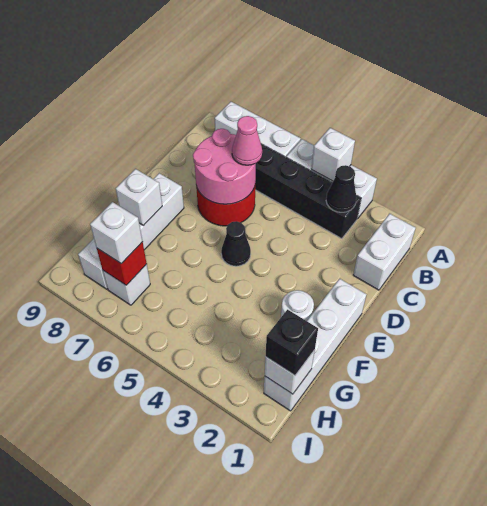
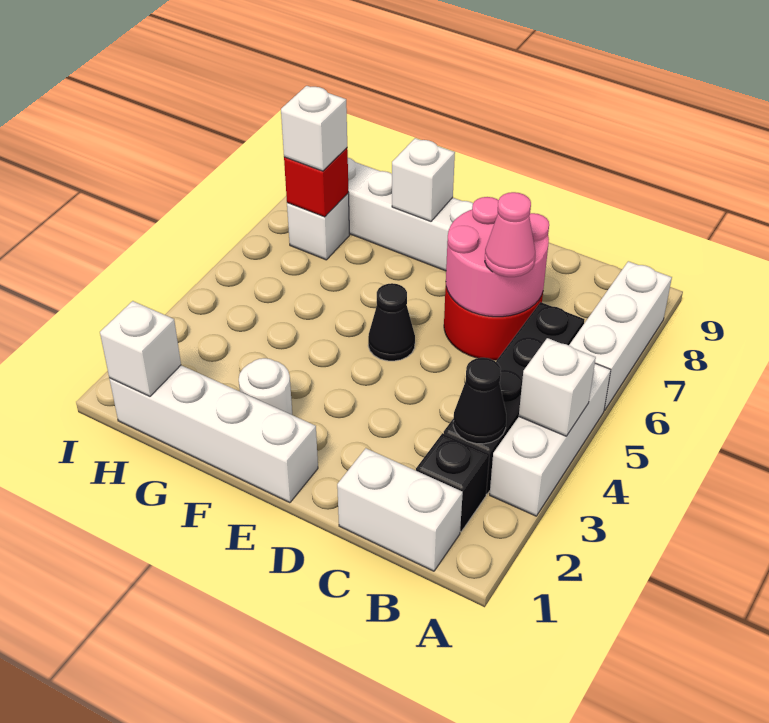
black 1x1 brick [266,310,318,375] -> black 1x1 brick moved to [416,433,489,532]

